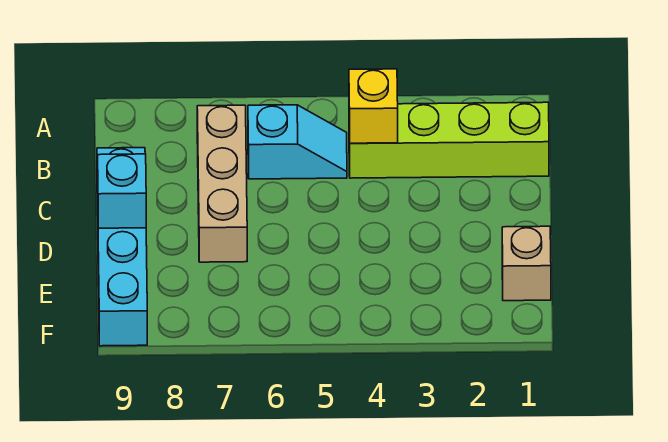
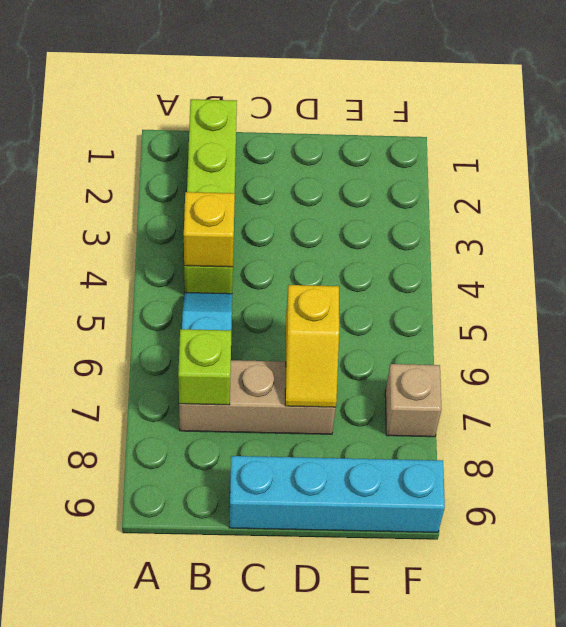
none -> lime 1x1 brick [178,329,232,405]
none -> yellow 1x2 slope [285,285,339,407]
cyan 1x1 brick [98,154,146,228] -> none
tan 1x1 brick [502,226,551,301] -> tan 1x1 brick moved to [385,364,442,437]

